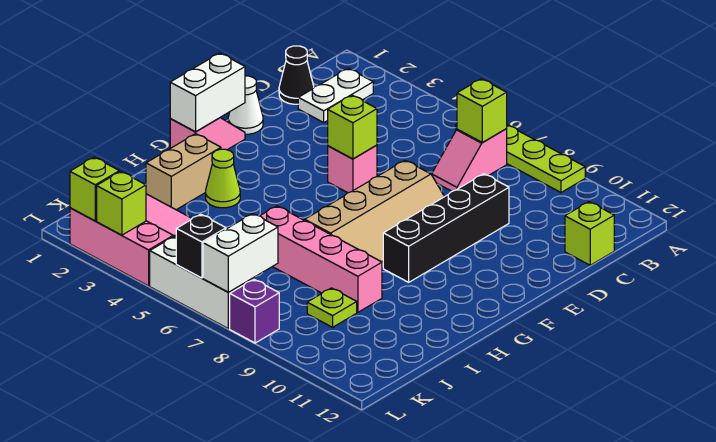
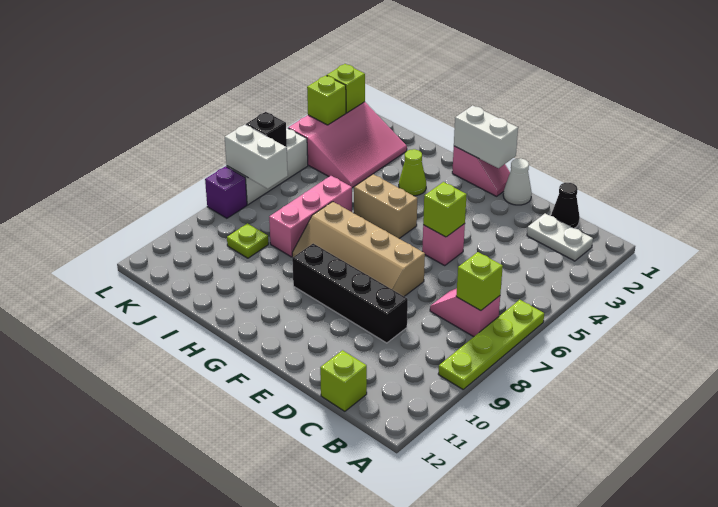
tan 1x2 brick [146,134,221,210] -> tan 1x2 brick moved to [354,174,418,238]
pink 1x4 brick [260,206,382,312] -> pink 1x3 brick [269,176,352,257]

